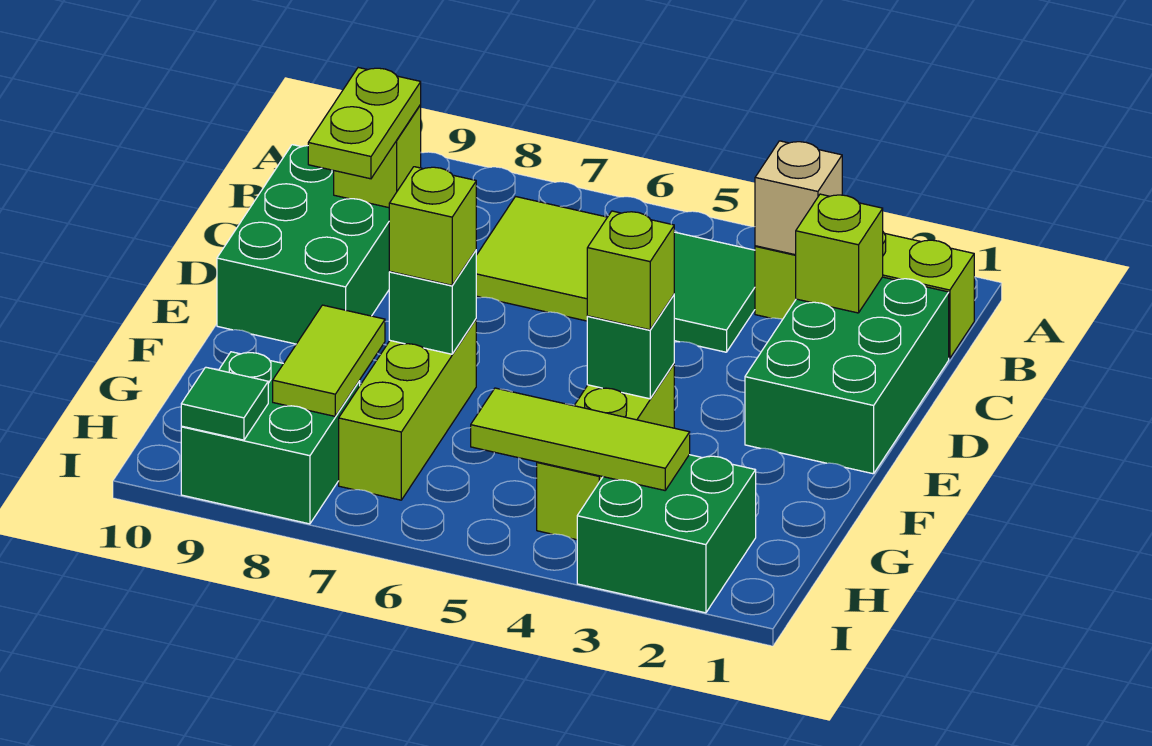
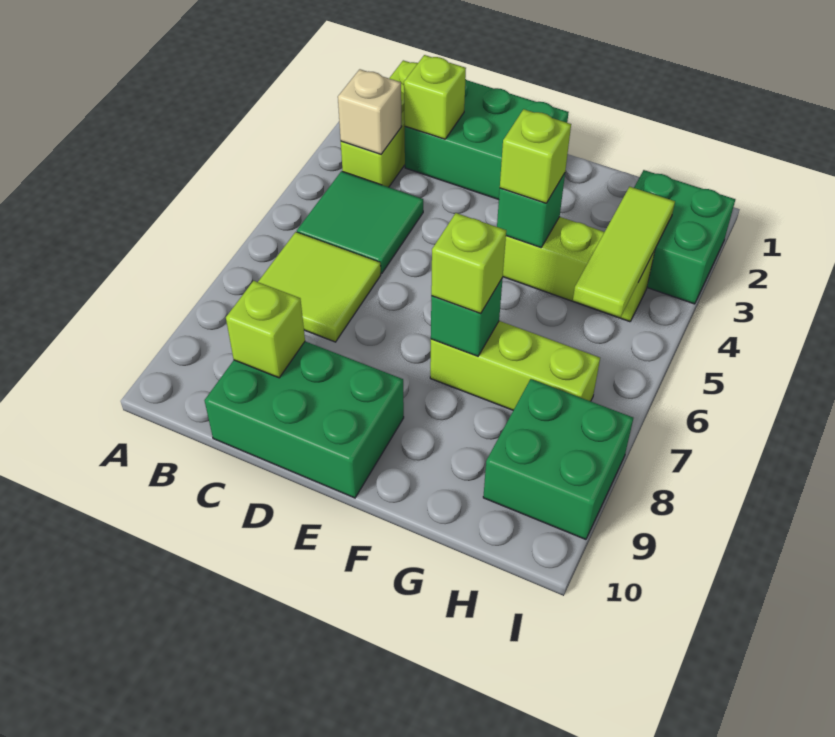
lime 1x2 plate [308,68,421,179] -> none
lime 1x2 tile [273,305,385,416] -> none
green 1x1 tile [181,367,268,440] -> none

